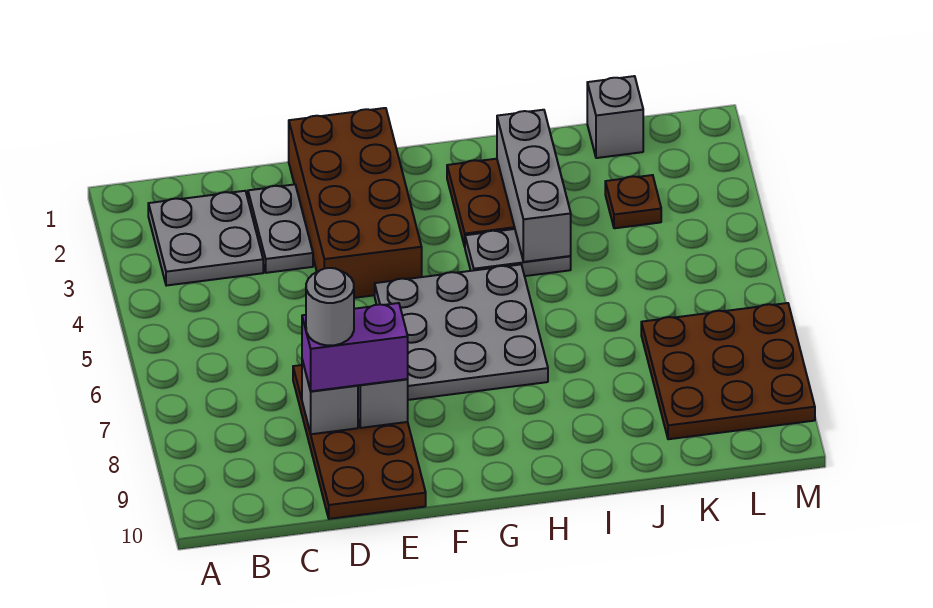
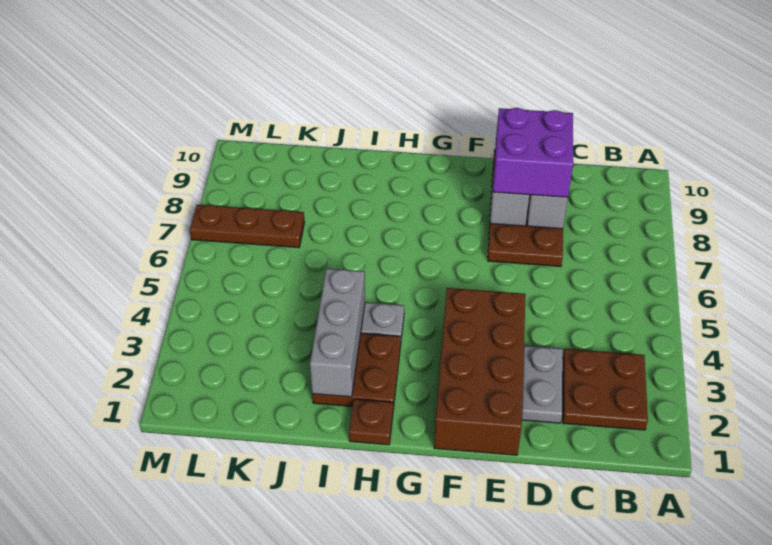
grey 2x2 plate [148,191,263,286] -> brown 2x2 plate [563,349,648,430]
purple 1x2 brick [302,303,408,391] -> purple 2x2 brick [493,108,573,197]
grey 1x1 round brick [306,268,354,346] -> none
grey 3x3 plate [375,265,548,400] -> none
grey 1x1 brick [587,76,643,158] -> none
brown 1x1 plate [605,175,661,228] -> brown 1x1 plate moved to [349,399,393,445]
brown 3x3 plate [641,303,815,439] -> brown 1x3 plate [190,205,305,248]

